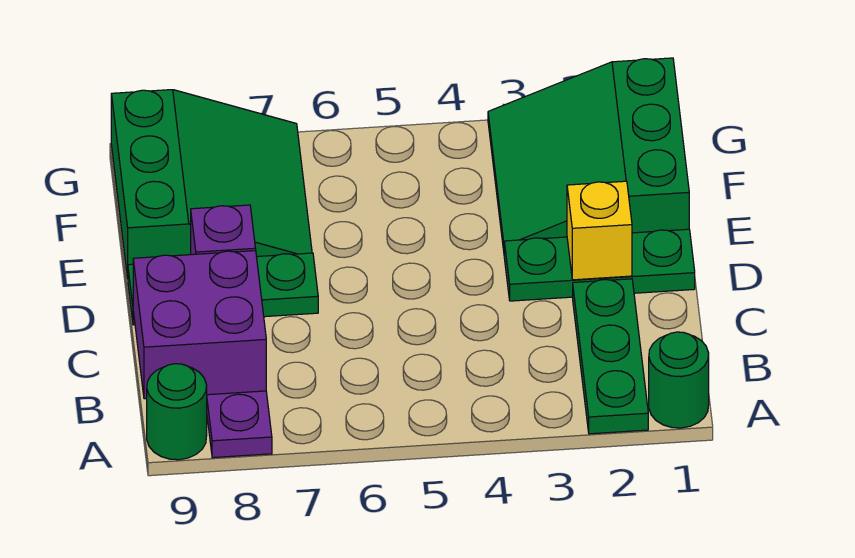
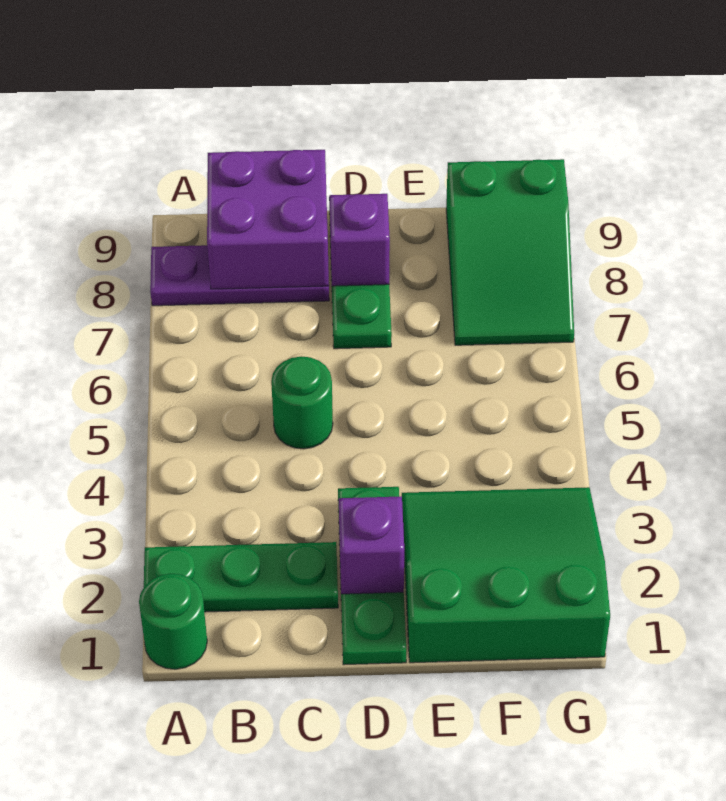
green 1x1 round brick [147,364,207,460] -> green 1x1 round brick moved to [271,356,333,449]
yellow 1x1 brick [567,181,632,280] -> purple 1x1 brick [339,496,404,594]
green 3x3 slope [111,90,312,278] -> green 2x3 slope [446,159,574,345]

